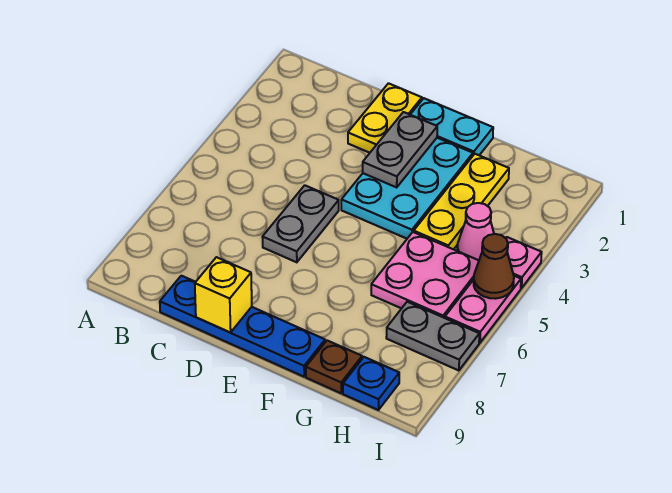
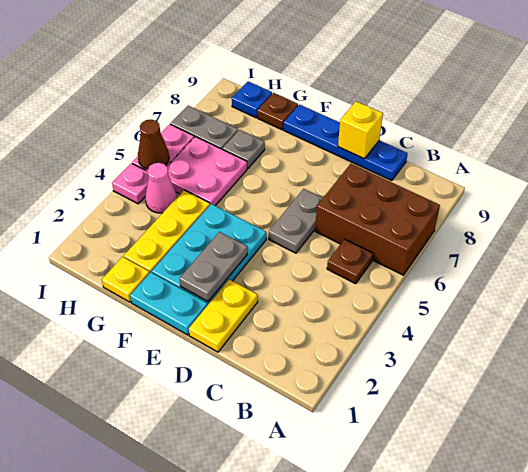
none -> brown 2x3 brick [315,164,440,275]
none -> brown 1x1 plate [327,239,373,284]
none -> yellow 1x1 plate [102,257,149,302]
none -> grey 1x1 plate [222,130,265,169]

